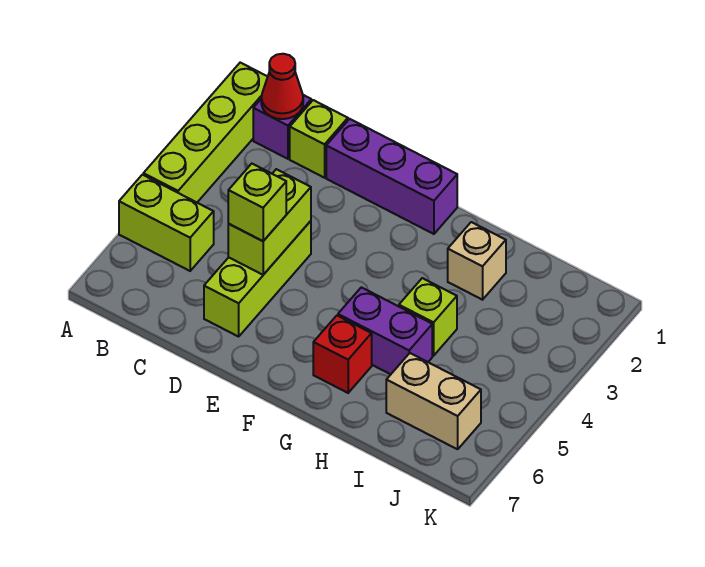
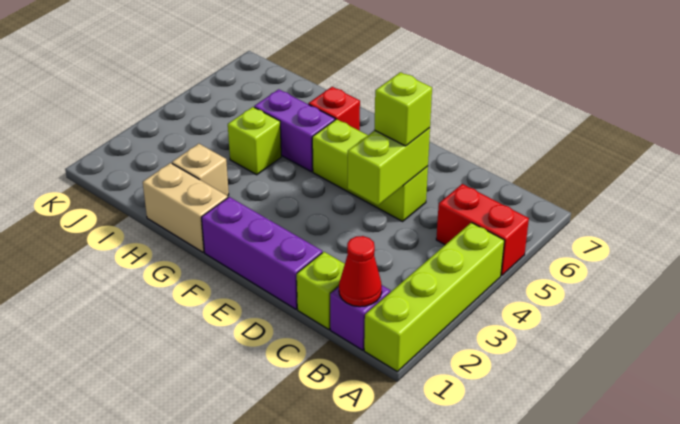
lime 1x2 brick [119,175,214,271] -> red 1x2 brick [436,184,529,276]
lime 1x3 brick [204,221,311,337] -> lime 1x3 brick turned to [312,119,428,221]
tan 1x2 brick [386,353,481,449] -> tan 1x2 brick moved to [143,163,228,252]

